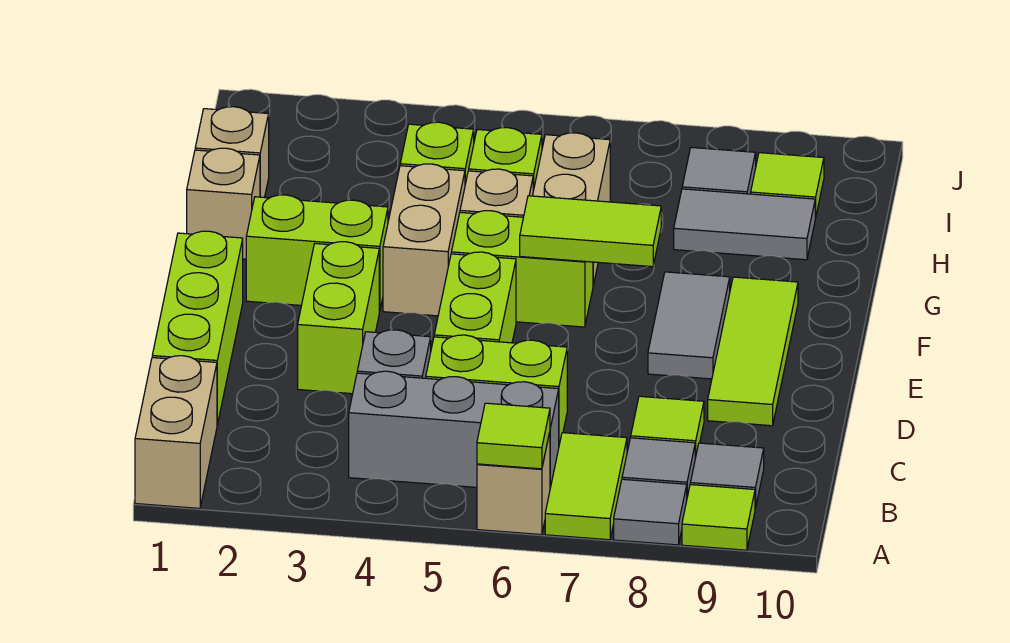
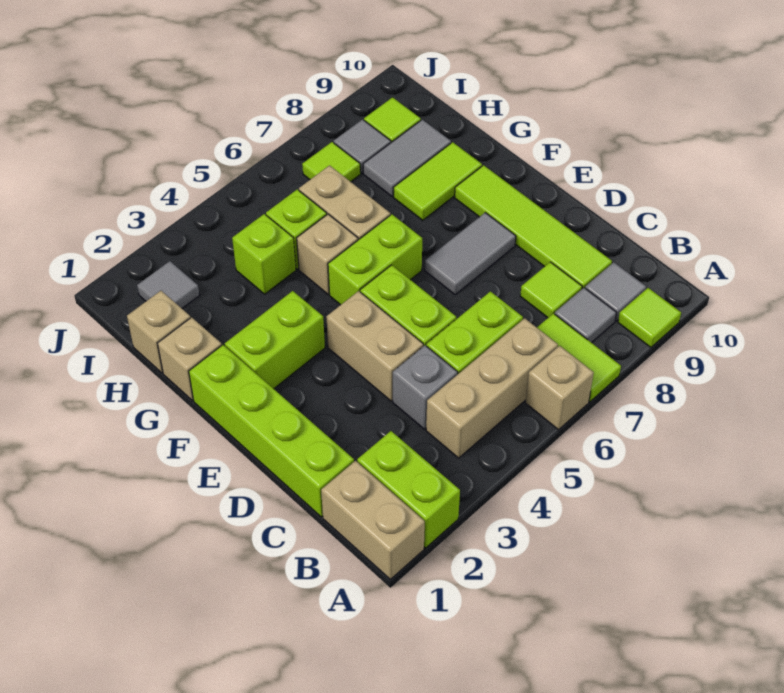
lime 1x1 tile [477,403,550,469] -> lime 1x1 tile moved to [302,142,361,182]
grey 1x1 tile [614,479,687,545] -> grey 1x1 tile moved to [137,261,200,308]
grey 1x3 brick [349,371,559,488] -> tan 1x3 brick [426,318,558,458]
lime 1x3 brick [152,231,243,425] -> lime 1x4 brick [189,345,354,517]
lime 1x2 brick [298,242,379,394] -> lime 1x2 brick moved to [357,431,460,548]
lime 1x3 tile [708,277,798,426] -> lime 1x4 tile [455,165,612,289]
grey 1x2 tile [648,272,730,379] -> grey 1x2 tile turned to [425,213,516,295]
tan 1x2 brick [383,164,465,316] -> tan 1x2 brick moved to [327,291,423,401]
lime 1x2 tile [520,196,661,267] -> lime 1x2 tile moved to [394,142,482,220]

